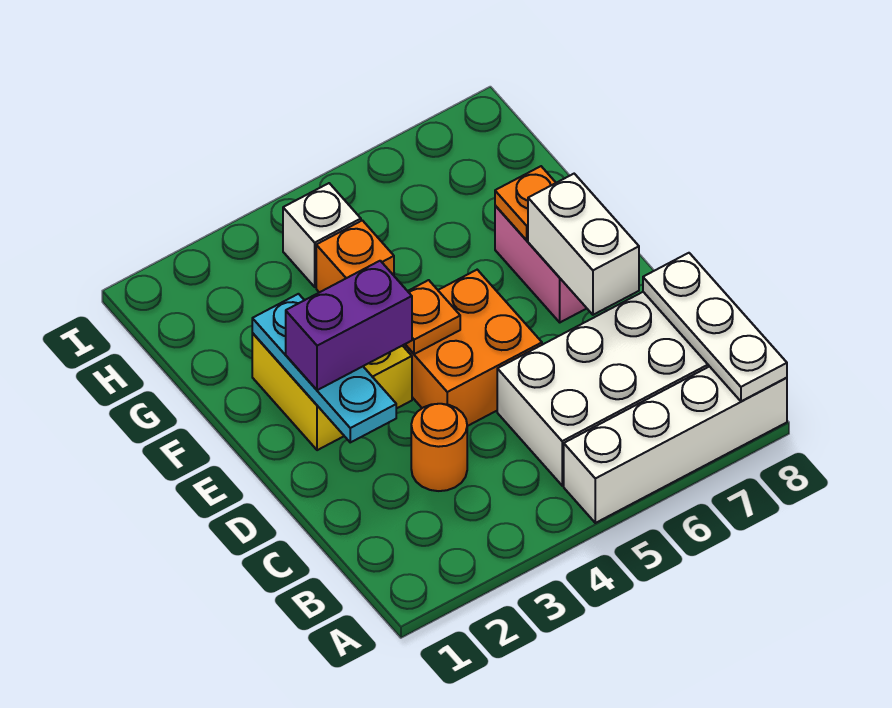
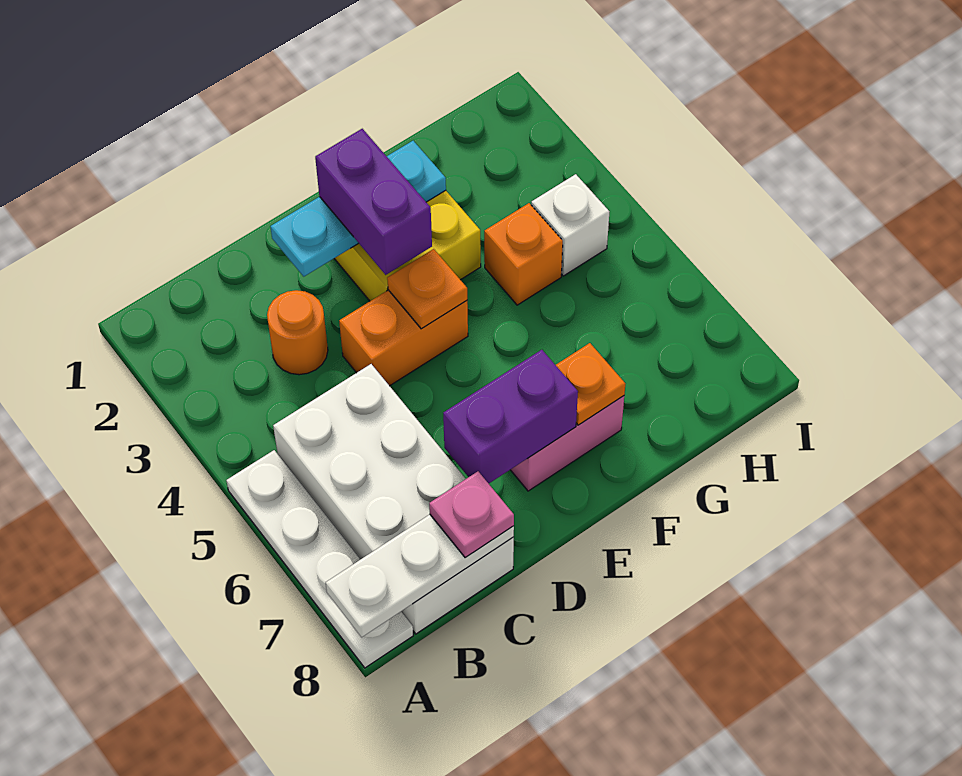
white 1x4 brick [564,366,787,523] -> white 1x4 plate [226,450,413,668]
none -> pink 1x1 plate [429,471,514,558]
orange 2x2 brick [403,270,542,426] -> orange 1x2 brick [339,290,468,386]
white 1x2 brick [528,174,639,315] -> purple 1x2 brick [443,350,578,484]

